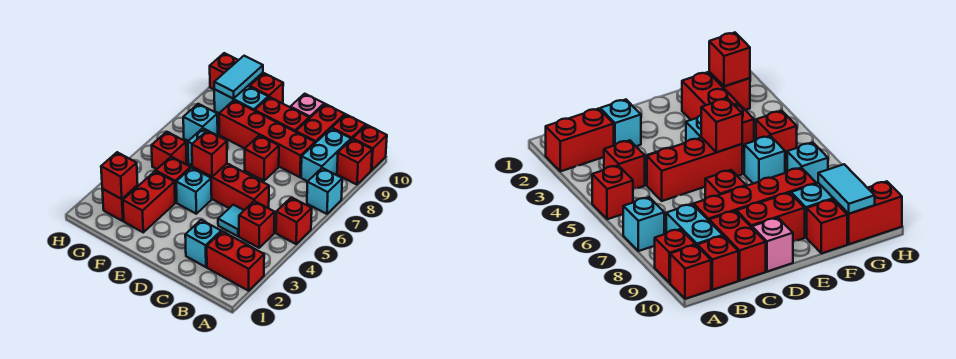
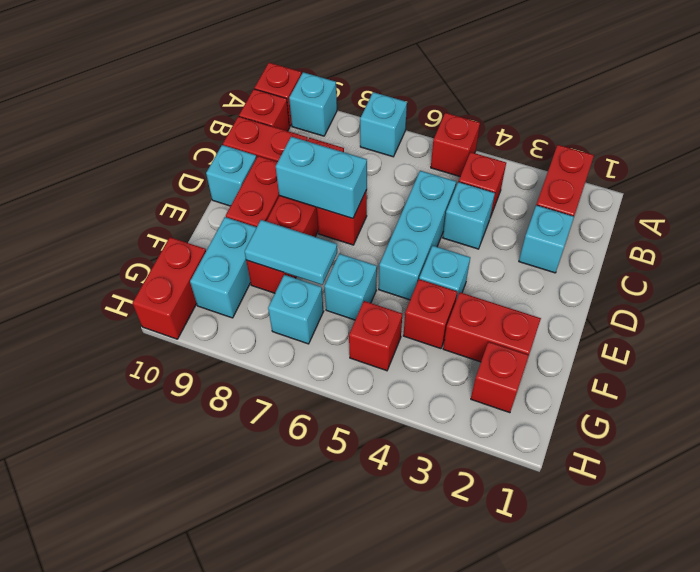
red 1x1 brick [337,139,372,185] -> cyan 1x1 brick [289,72,337,136]
cyan 1x2 brick [301,128,351,181] -> cyan 1x2 brick moved to [276,137,367,218]
cyan 1x1 tile [218,205,244,236] -> cyan 1x1 brick [443,182,495,249]
red 1x3 brick [192,164,269,210] -> cyan 1x3 brick [379,171,456,300]
pink 1x1 brick [290,94,324,118] -> cyan 1x1 brick [206,145,256,206]
red 1x1 brick [192,131,227,177] -> none
red 1x1 brick [250,73,283,104] -> none
red 1x1 brick [101,152,138,199] -> none
cyan 1x2 tile [214,56,263,99] -> cyan 1x2 tile moved to [245,220,337,285]

